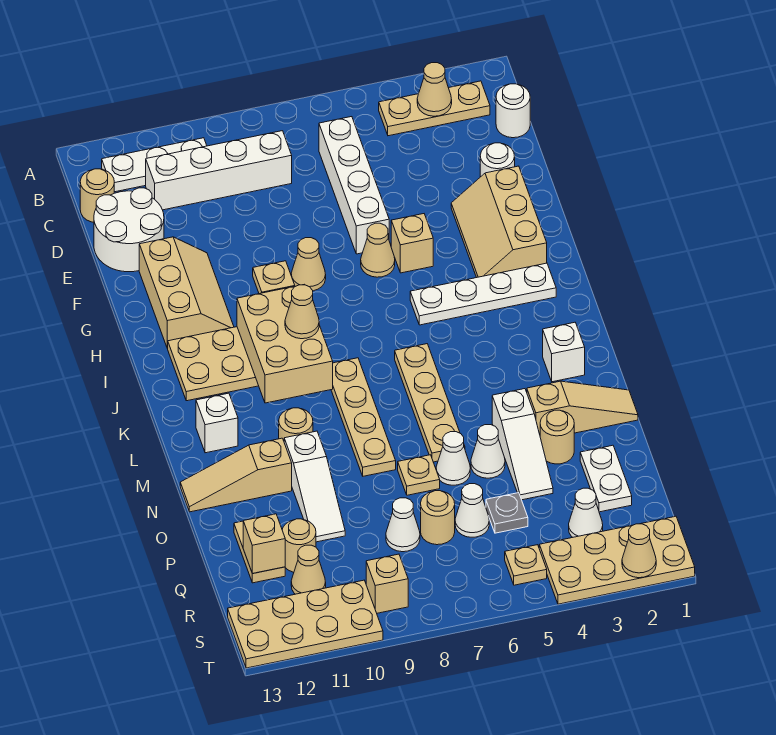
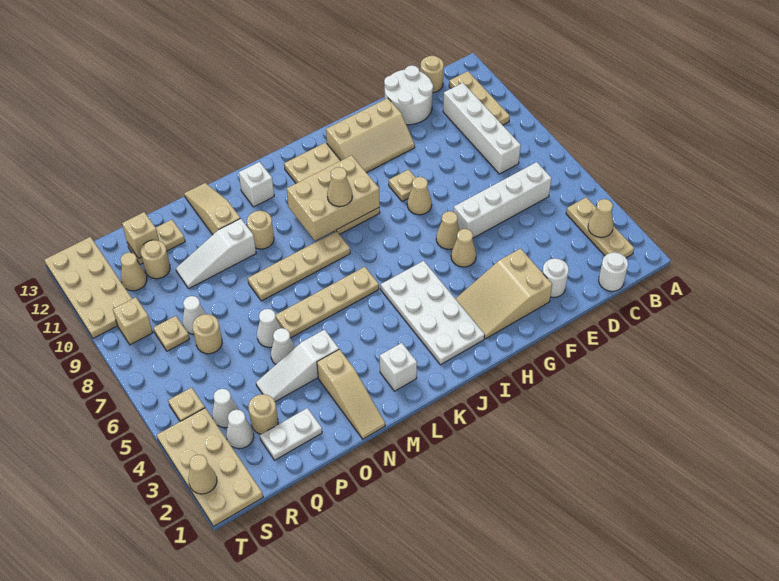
white 1x3 plate [102,138,207,192] -> tan 1x3 plate [449,71,510,125]
tan 2x3 slope [451,166,547,278] -> tan 2x3 slope turned to [456,248,552,339]
tan 1x1 brick [391,214,433,273] -> tan 1x1 cone [451,229,476,267]
white 1x4 plate [410,263,556,325] -> white 2x4 plate [381,261,485,365]
tan 1x1 round brick [540,410,574,464] -> tan 1x1 round brick moved to [248,394,278,434]
tan 1x1 plate [398,455,440,495] -> tan 1x1 plate moved to [153,316,190,351]
grey 1x1 plate [486,493,528,533] -> none
white 1x1 cone [455,484,489,537] -> white 1x1 cone moved to [212,389,239,428]

